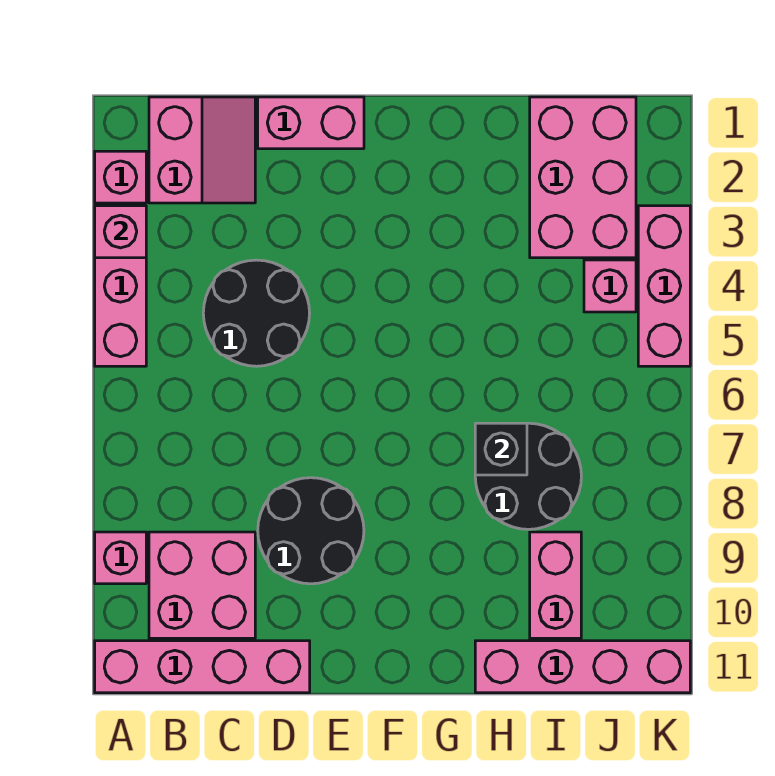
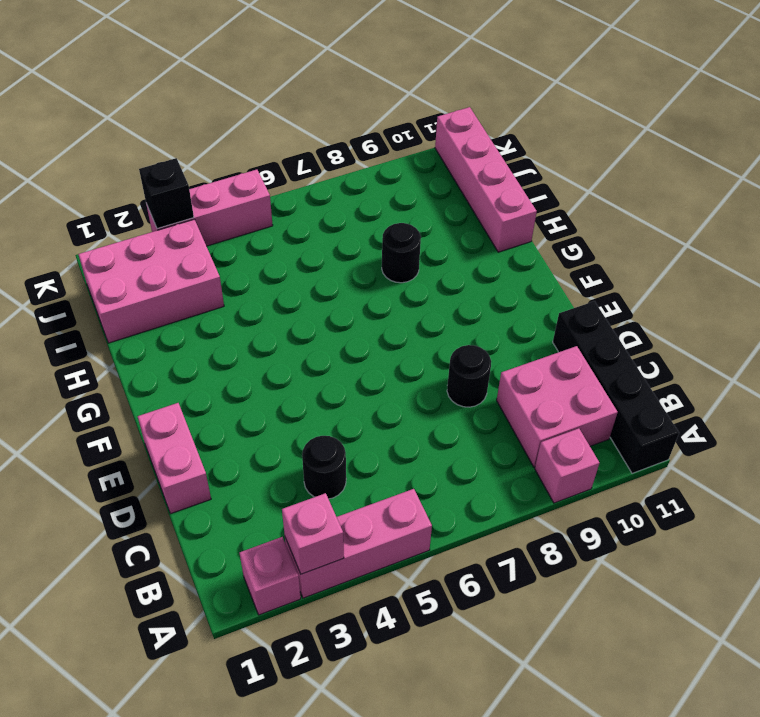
pink 1x4 brick [95,641,310,693] -> black 1x4 brick [553,301,679,473]
pink 2x2 slope [149,97,255,203] -> none
black 2x2 round brick [203,260,310,366] -> black 1x1 round brick [302,436,346,499]
black 2x2 round brick [258,478,364,584] -> black 1x1 round brick [447,345,491,407]
black 2x2 round brick [475,423,581,529] -> black 1x1 round brick [382,223,421,283]
black 1x1 brick [475,423,527,475] -> black 1x1 brick moved to [139,158,194,229]
pink 1x2 brick [530,532,581,638] -> none
pink 1x1 brick [584,260,636,312] -> none

